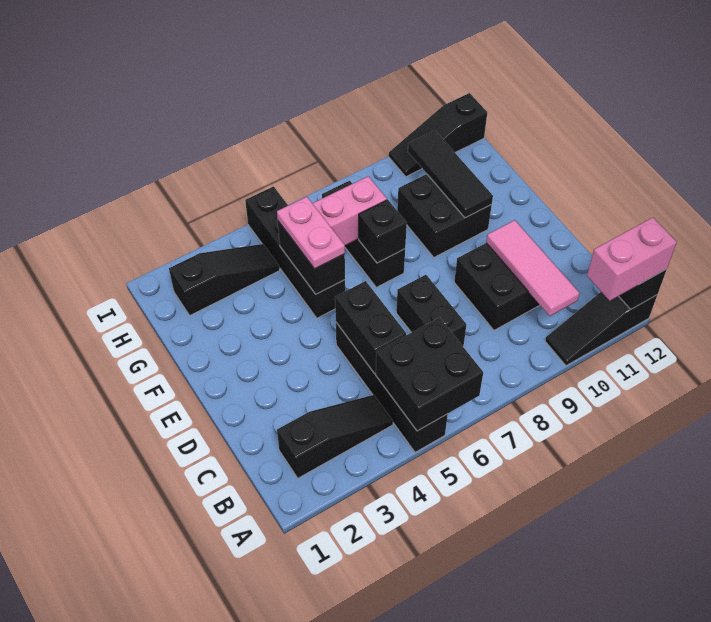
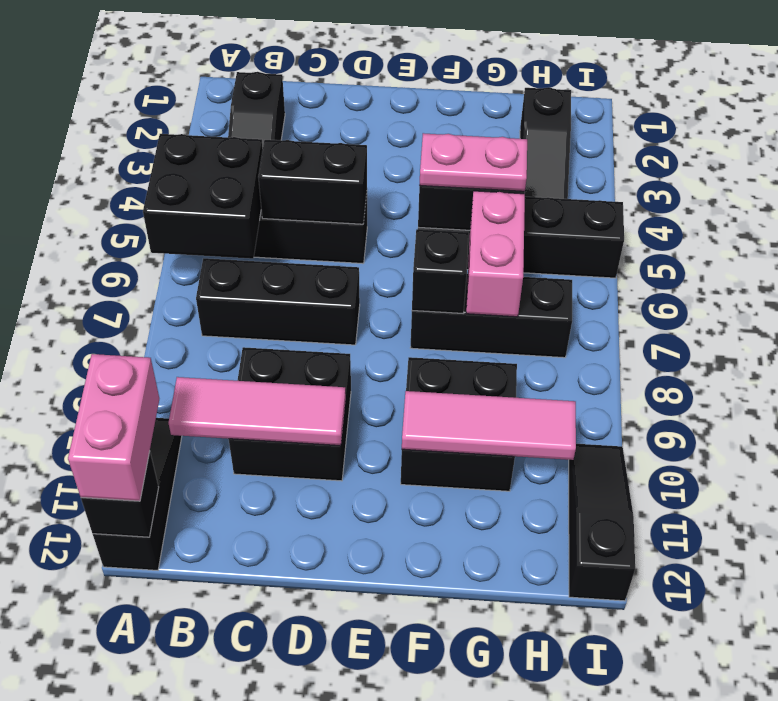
black 1x2 brick [396,275,467,346] -> black 1x3 brick [196,258,360,345]
black 1x3 tile [408,131,493,218] -> pink 1x3 tile [402,391,576,460]

